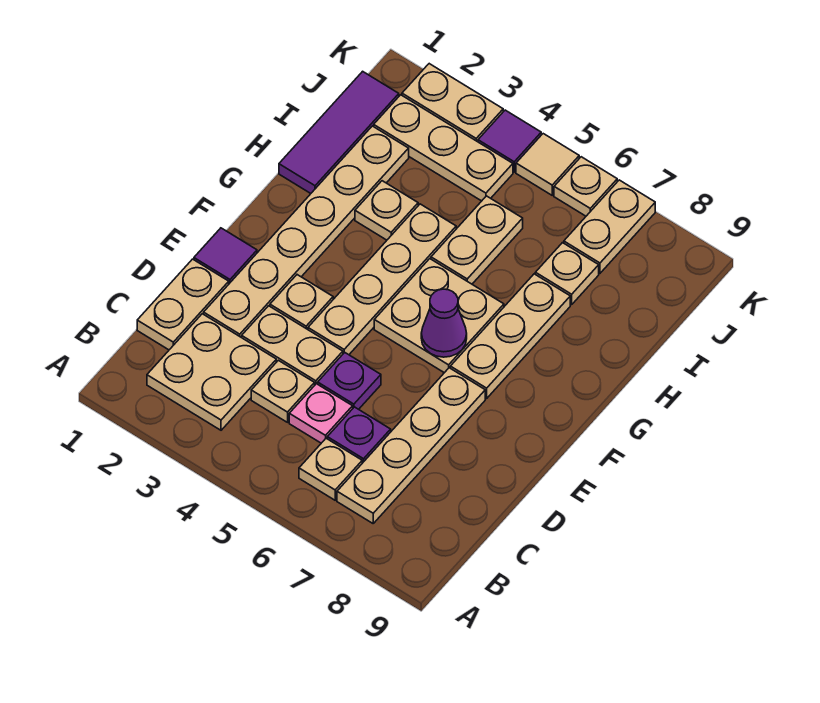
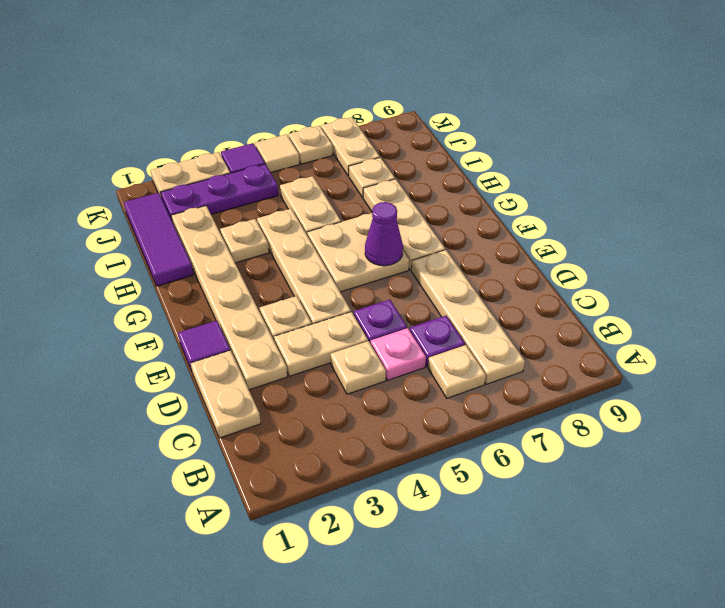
tan 2x2 plate [147,314,276,430] -> none
tan 1x3 plate [374,95,513,201] -> purple 1x3 plate [161,164,278,220]

